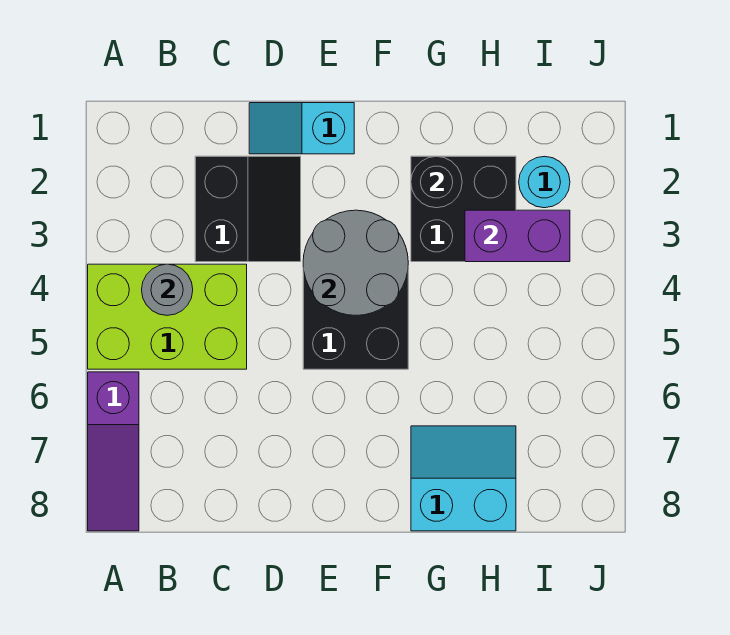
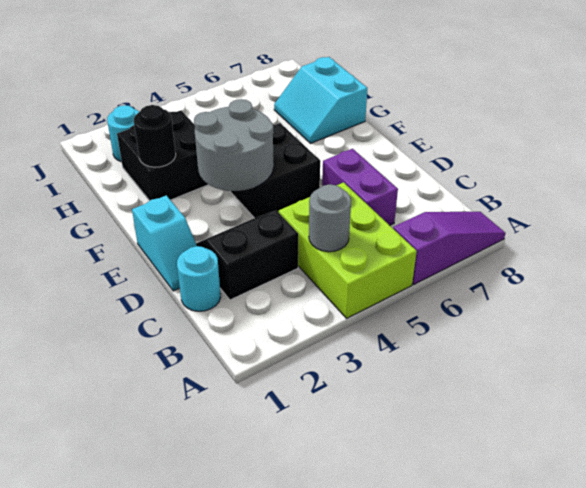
none -> cyan 1x1 round brick [177,246,221,311]
purple 1x2 brick [465,210,570,262] -> purple 1x2 brick moved to [322,149,398,225]

